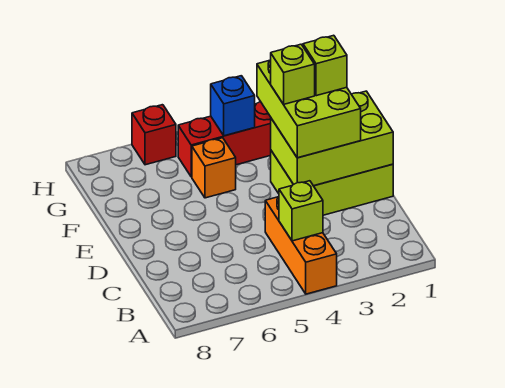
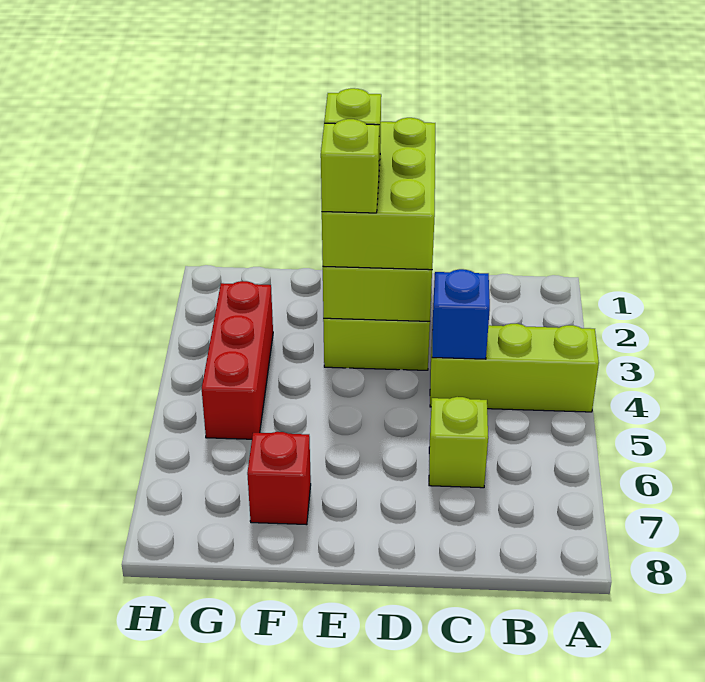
orange 1x3 brick [265,197,337,294] -> lime 1x3 brick [430,324,599,412]
lime 1x1 brick [279,181,323,241] -> lime 1x1 brick moved to [429,397,488,488]
lime 2x3 brick [257,60,361,158] -> lime 2x3 brick turned to [322,118,435,270]
orange 1x1 brick [192,138,236,198] -> none
blue 1x1 brick [211,76,255,136] -> blue 1x1 brick moved to [432,269,490,359]
red 1x1 brick [132,105,176,165] -> red 1x1 brick moved to [247,432,311,525]

